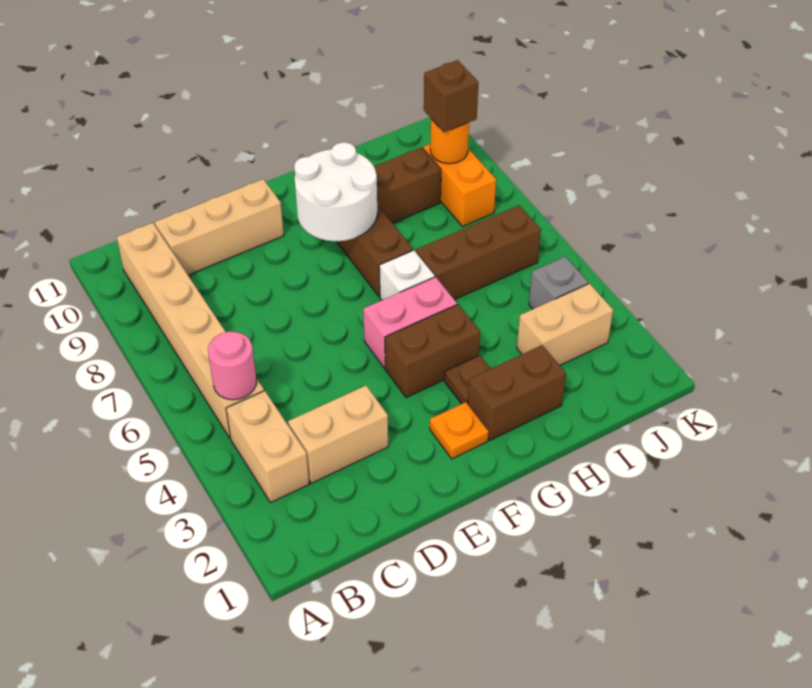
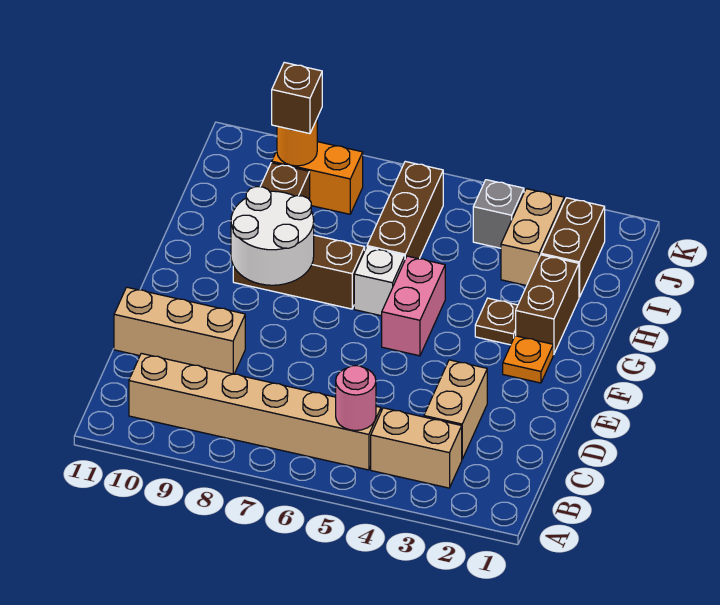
tan 1x3 brick [155,179,284,275] -> tan 1x3 brick turned to [114,287,245,374]
brown 1x2 brick [385,305,480,398] -> brown 1x2 brick moved to [541,198,605,297]

